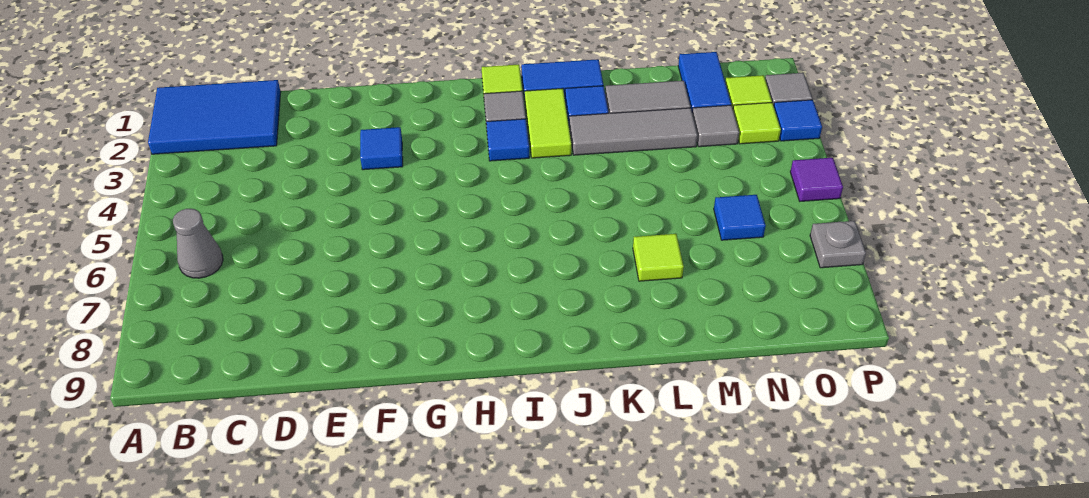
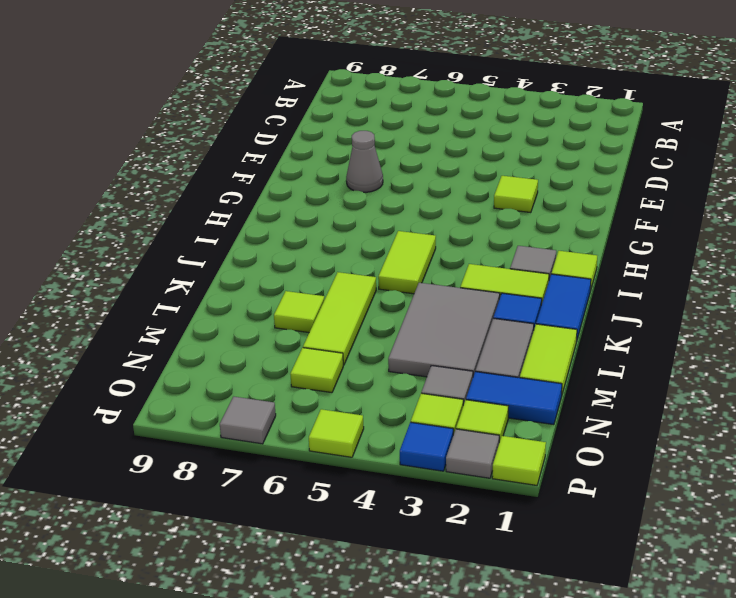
blue 2x3 tile [148,80,281,154] -> none
grey 1x1 cone [173,209,223,278] -> grey 1x1 cone moved to [346,131,383,192]
blue 1x1 tile [360,127,403,170] -> lime 1x1 tile [494,176,538,213]
blue 1x1 tile [486,119,529,161] -> none
none -> lime 1x2 tile [378,231,436,294]
grey 1x3 tile [569,108,698,155] -> grey 2x3 tile [388,283,500,377]
none -> lime 1x3 tile [303,272,376,365]
none -> lime 1x2 tile [520,324,577,394]
blue 1x1 tile [714,195,766,240] -> lime 1x1 tile [290,348,343,393]
none -> lime 1x1 tile [492,436,546,485]
purple 1x1 tile [790,158,843,201] -> lime 1x1 tile [309,409,364,457]
grey 1x1 plate [810,221,866,268] -> grey 1x1 tile [220,397,276,444]

